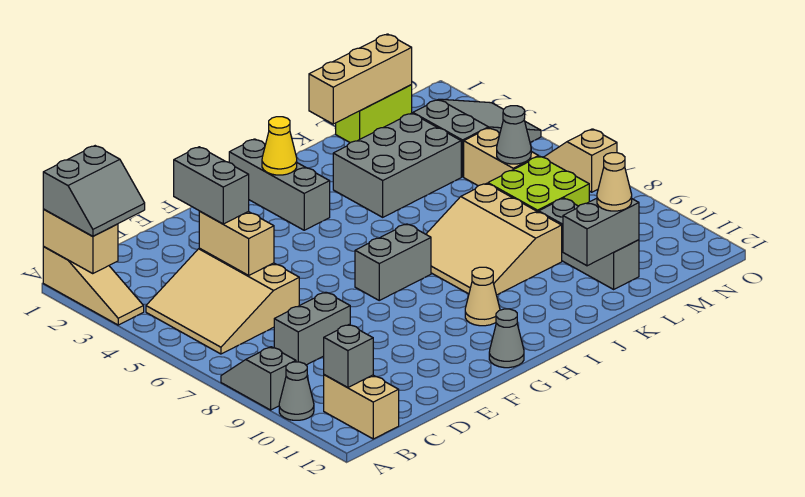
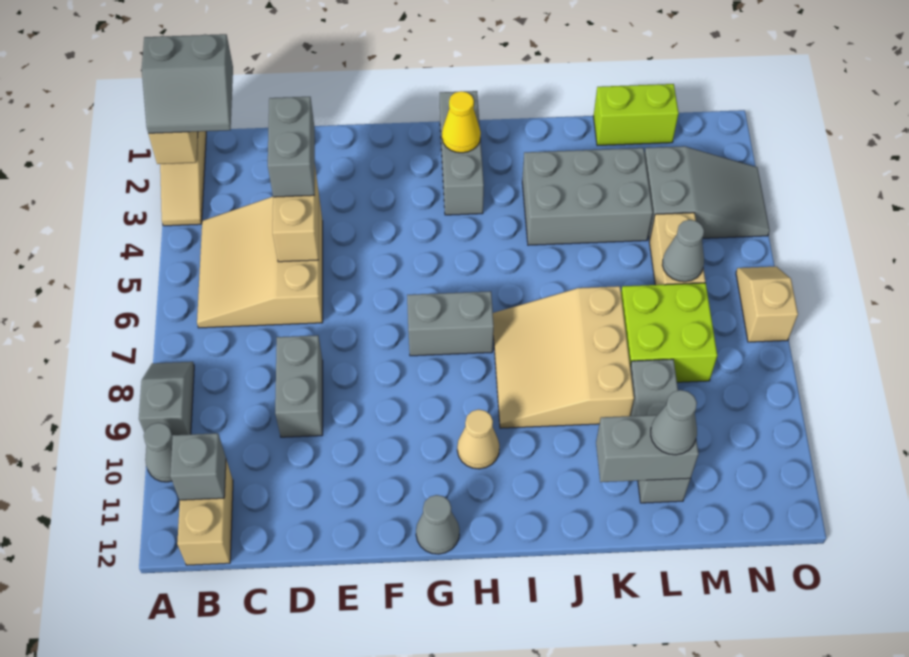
grey 1x2 brick [274,292,350,365] -> grey 1x2 brick turned to [275,335,323,437]
tan 1x3 brick [309,34,412,124] -> none
tan 1x1 cone [597,153,632,211] -> grey 1x1 cone [651,390,697,455]

